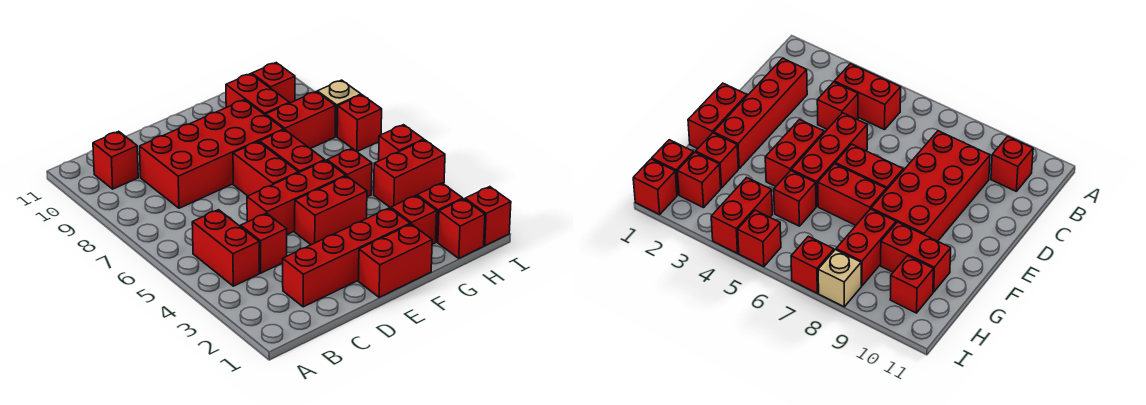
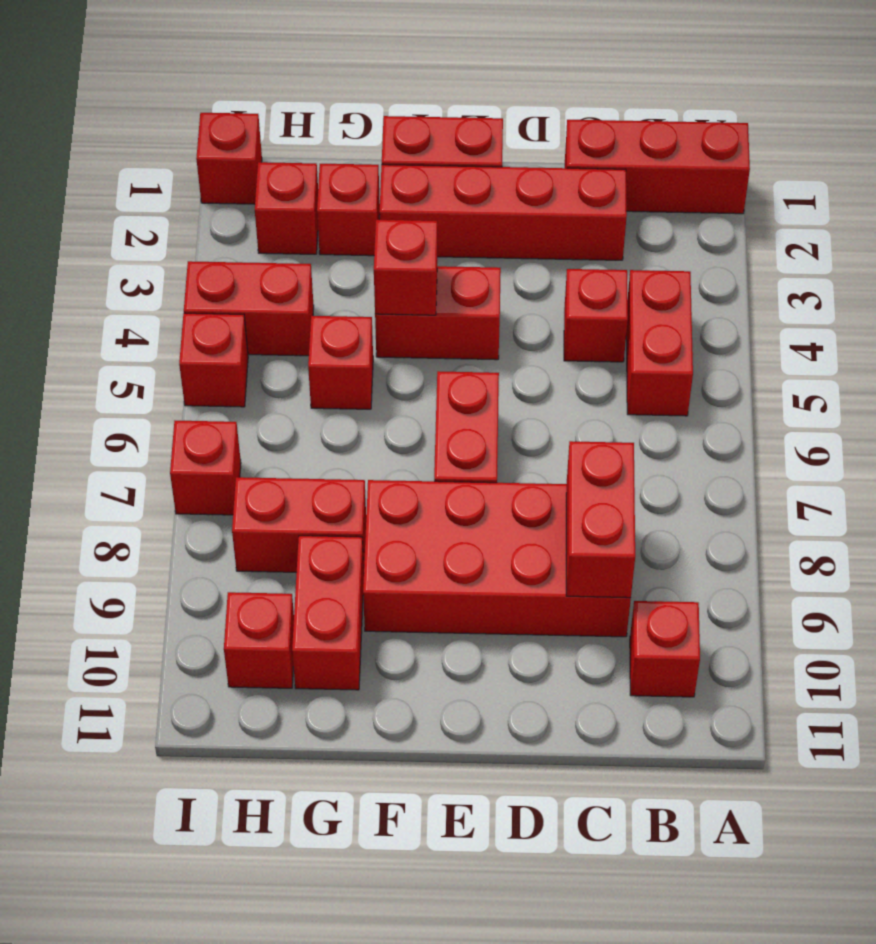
red 1x3 brick [247,160,346,235] -> red 1x3 brick moved to [565,120,750,214]
red 1x2 brick [260,130,325,173] -> red 1x2 brick moved to [566,441,635,598]
red 1x1 brick [438,199,485,258] -> red 1x1 brick moved to [374,219,437,315]
tan 1x1 brick [317,80,361,137] -> none

